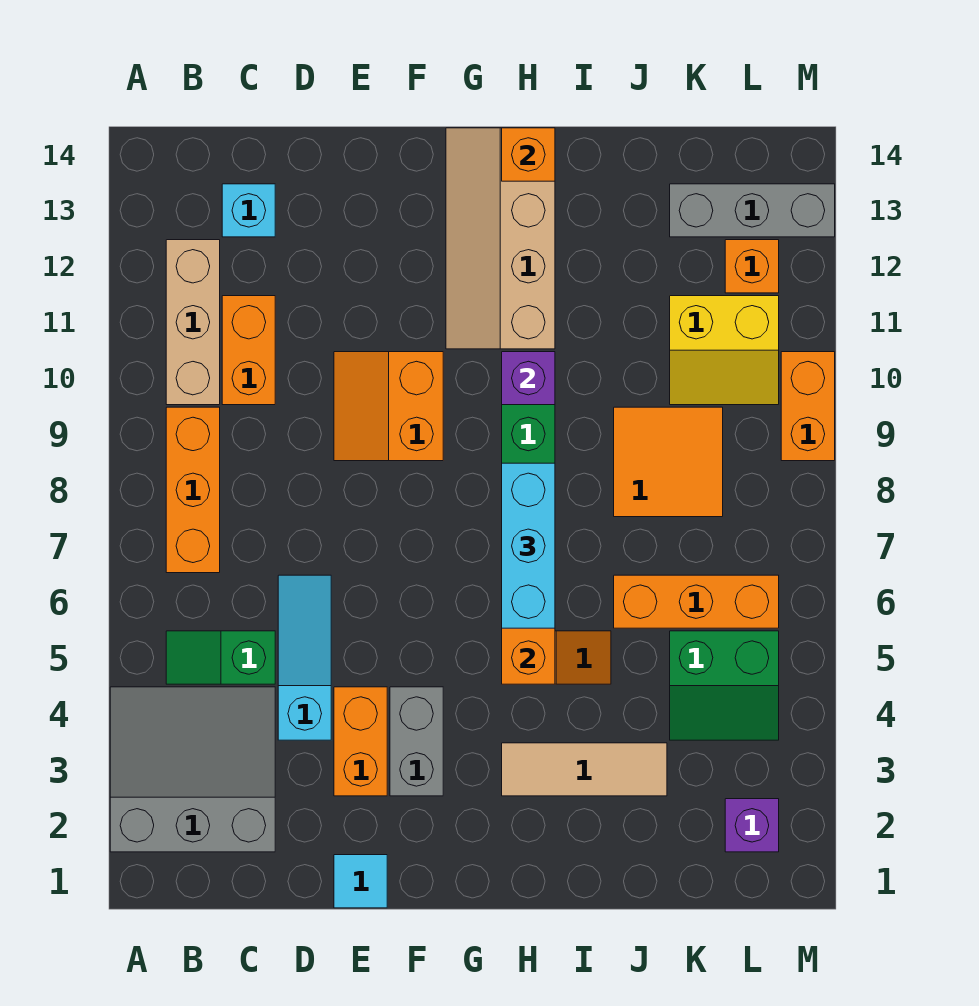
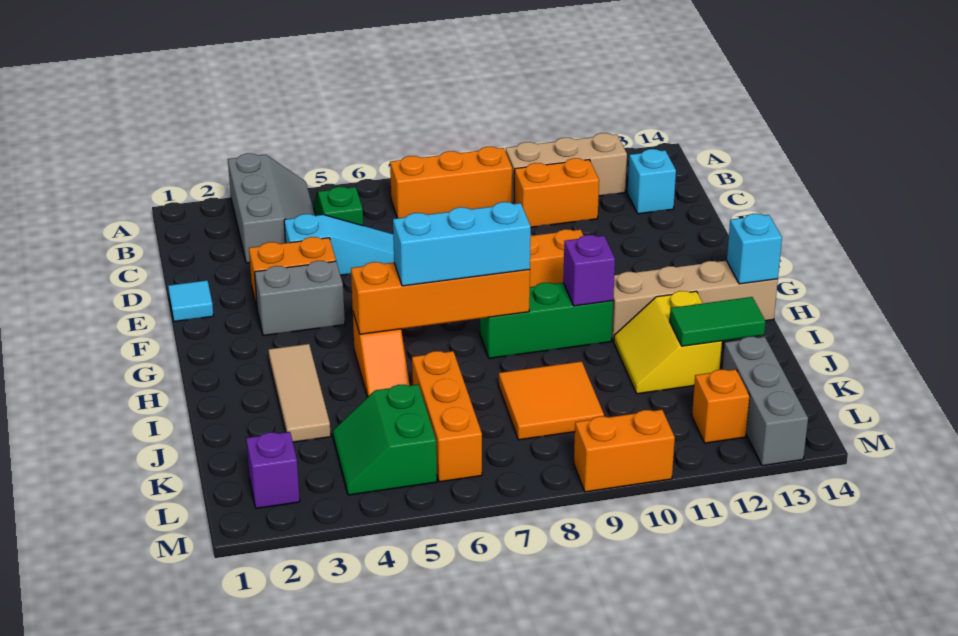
grey 3x3 slope [110,687,275,852] -> grey 2x3 slope [228,153,315,263]
orange 1x1 brick [502,128,555,181] -> cyan 1x1 brick [727,214,782,284]
none -> green 1x2 tile [670,297,766,346]
yellow 2x2 slope [670,296,779,405] -> yellow 2x2 slope moved to [614,291,722,394]

